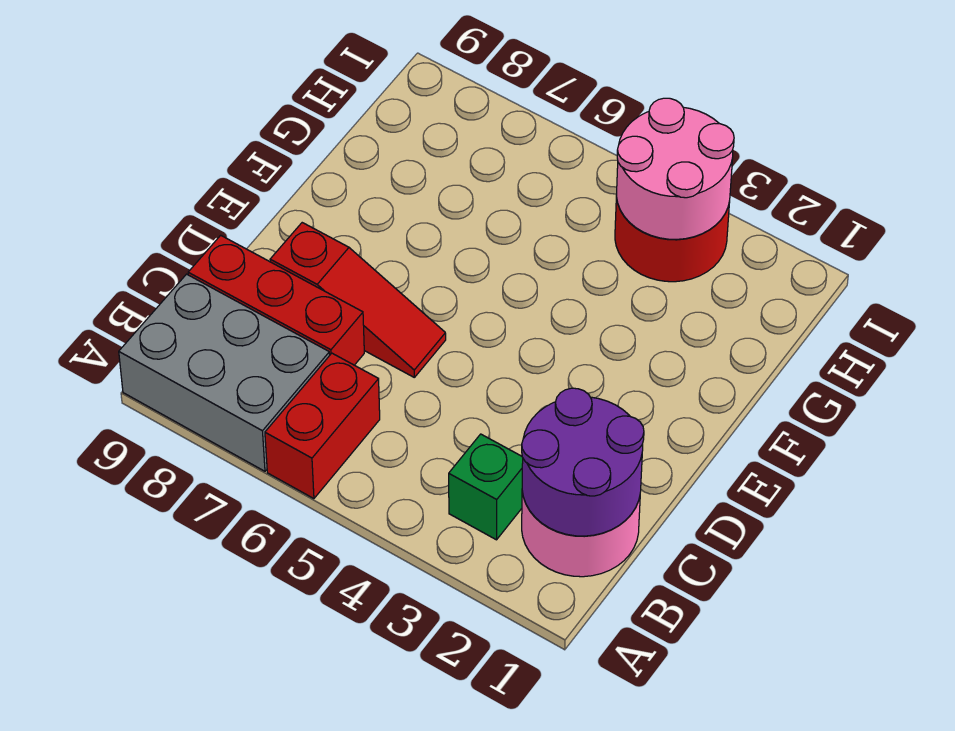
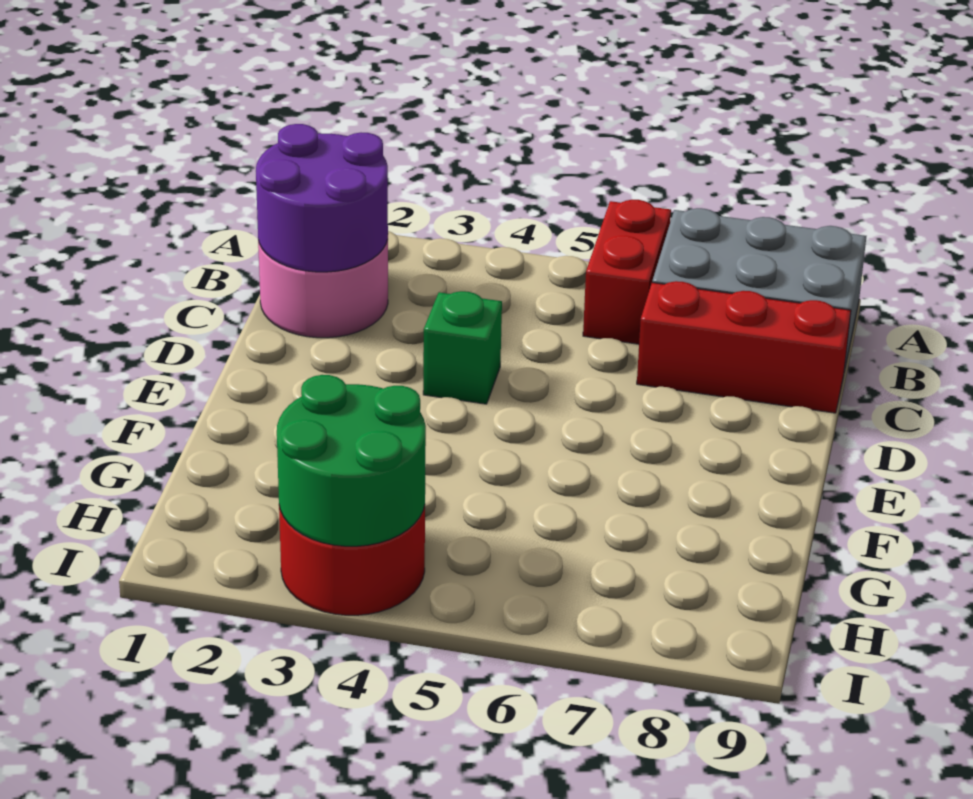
green 1x1 brick [449,434,523,540] -> green 1x1 brick moved to [423,291,502,404]
red 1x3 slope [270,223,446,377] -> none
pink 2x2 round brick [617,98,734,239] -> green 2x2 round brick [277,375,426,546]

